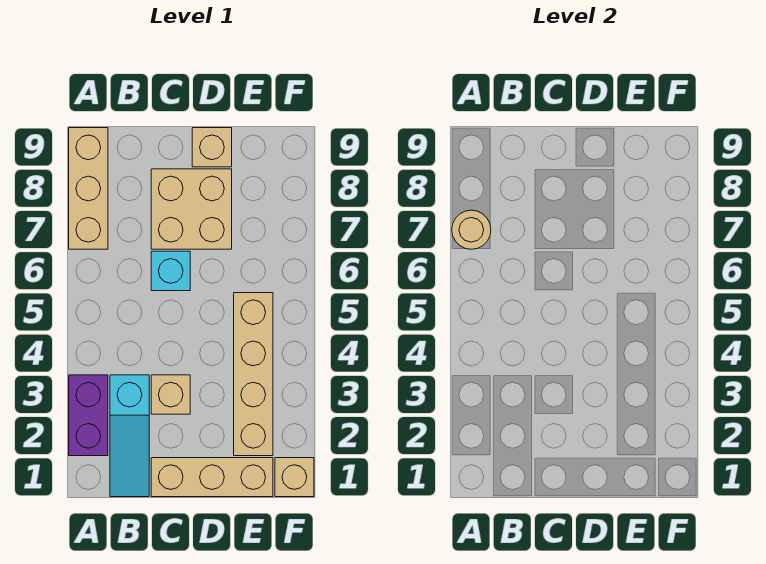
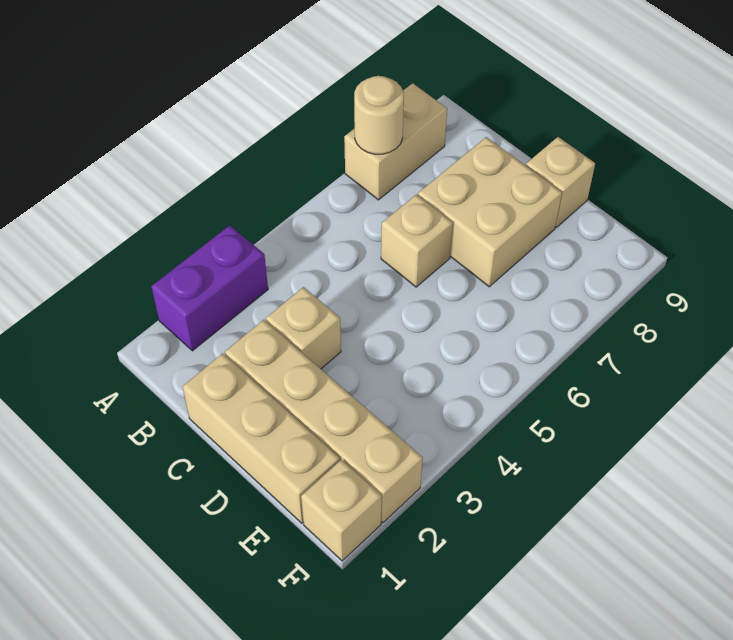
tan 1x3 brick [69,128,108,249] -> tan 1x2 brick [344,83,447,200]
cyan 1x3 slope [110,375,149,497] -> none
cyan 1x1 brick [151,251,190,291] -> tan 1x1 brick [381,195,453,287]
tan 1x4 brick [234,293,273,456] -> tan 1x4 brick turned to [225,320,423,523]

